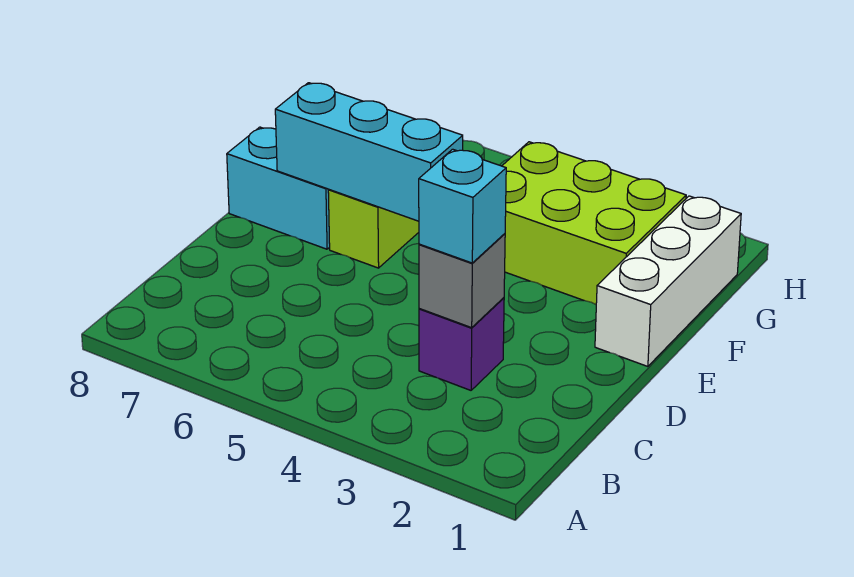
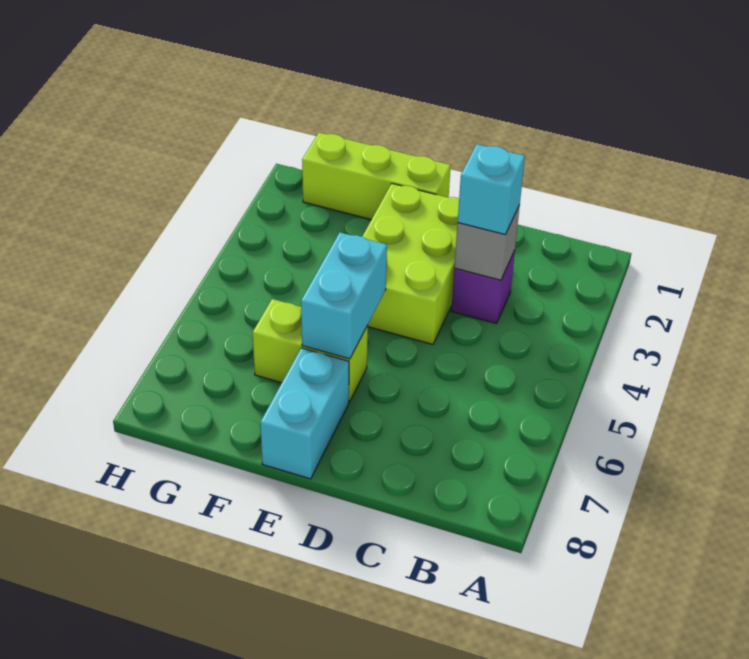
white 1x3 brick [595,196,741,367] -> lime 1x3 brick [302,133,451,220]
cyan 1x3 brick [275,83,463,221] -> cyan 1x2 brick [301,232,387,359]
lime 2x3 brick [502,142,686,304] -> lime 2x3 brick moved to [362,184,459,344]

